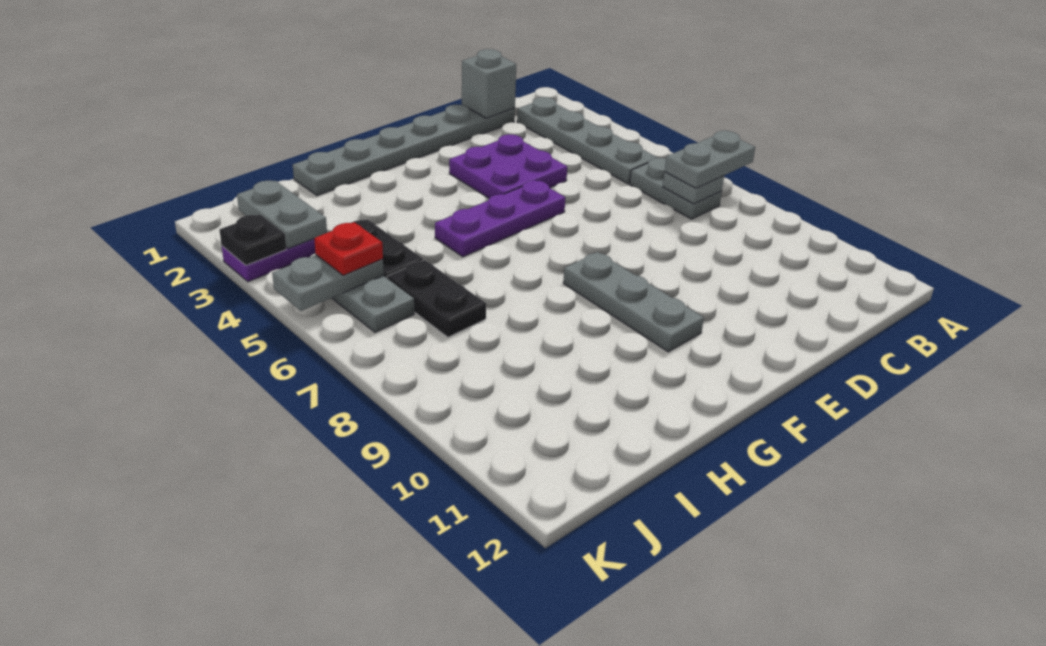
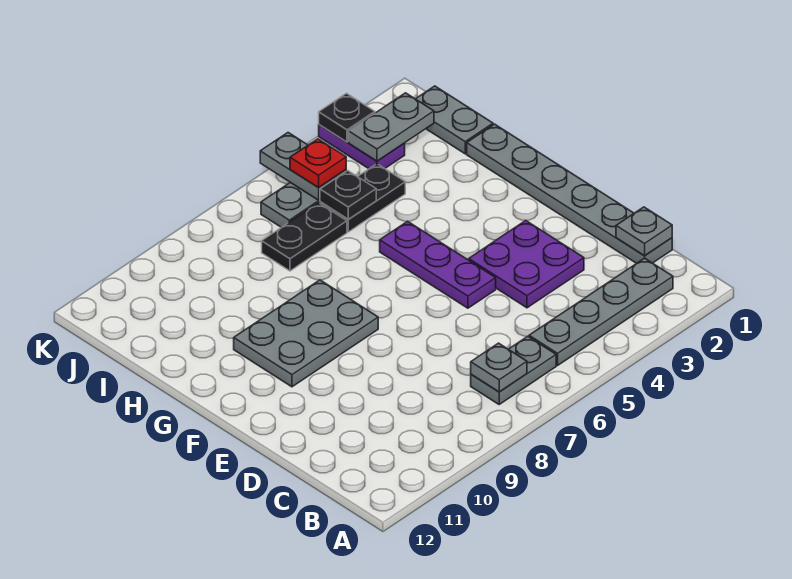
grey 1x2 plate [665,131,755,188] -> grey 1x2 plate moved to [416,86,493,154]
grey 1x1 brick [462,49,516,118] -> grey 1x1 plate [616,207,672,256]
grey 1x3 plate [563,252,704,352] -> grey 2x3 plate [234,280,378,387]
none -> black 1x1 plate [320,171,376,219]

